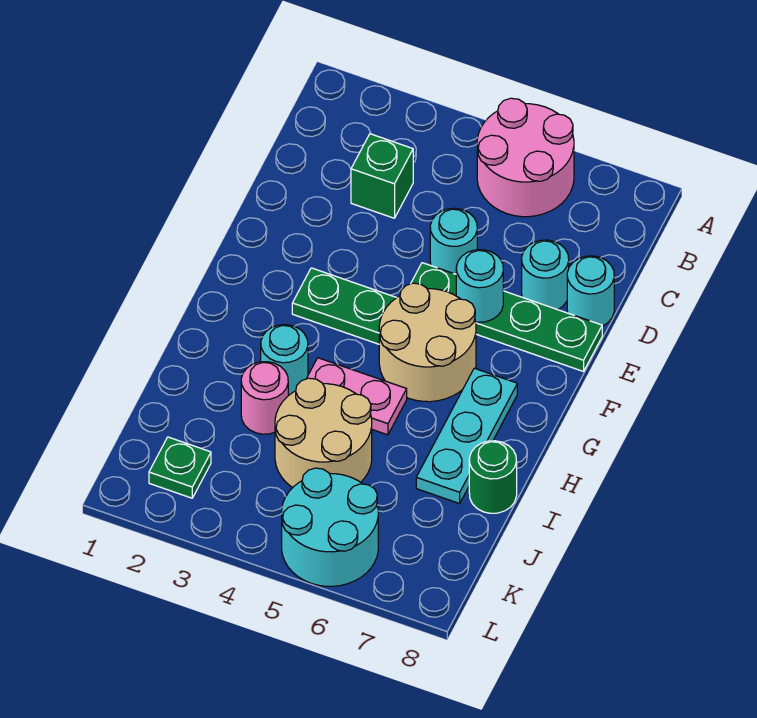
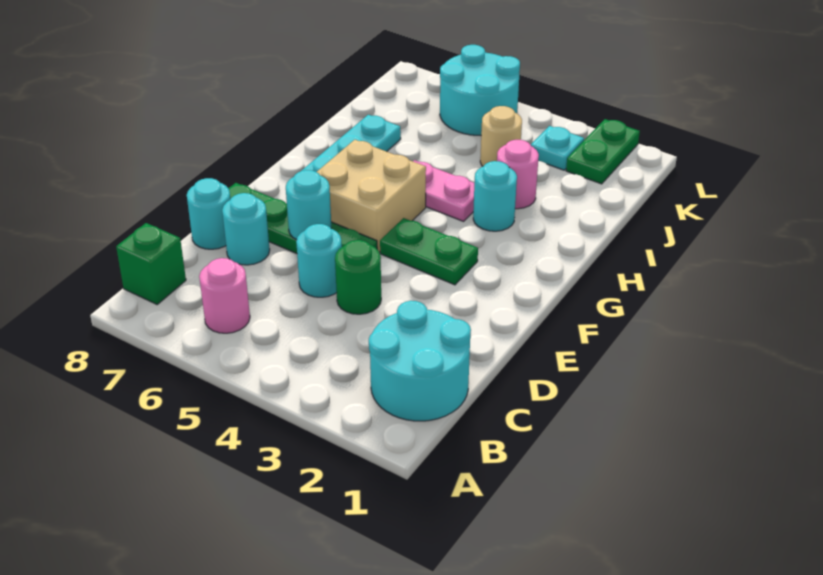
pink 2x2 round brick [477,98,574,217] -> pink 1x1 round brick [199,258,250,333]
none -> cyan 2x2 round brick [369,301,471,421]
green 1x1 brick [351,134,413,218] -> green 1x1 brick moved to [116,223,186,304]
tan 2x2 round brick [379,283,476,402] -> tan 2x2 brick [317,140,426,252]
tan 2x2 round brick [275,378,372,488] -> tan 1x1 round brick [480,106,522,166]
green 1x1 round brick [469,441,517,513] -> green 1x1 round brick moved to [335,240,381,314]
green 1x1 plate [149,437,211,498] -> green 1x2 plate [566,119,640,184]
none -> cyan 1x1 plate [531,126,584,170]

